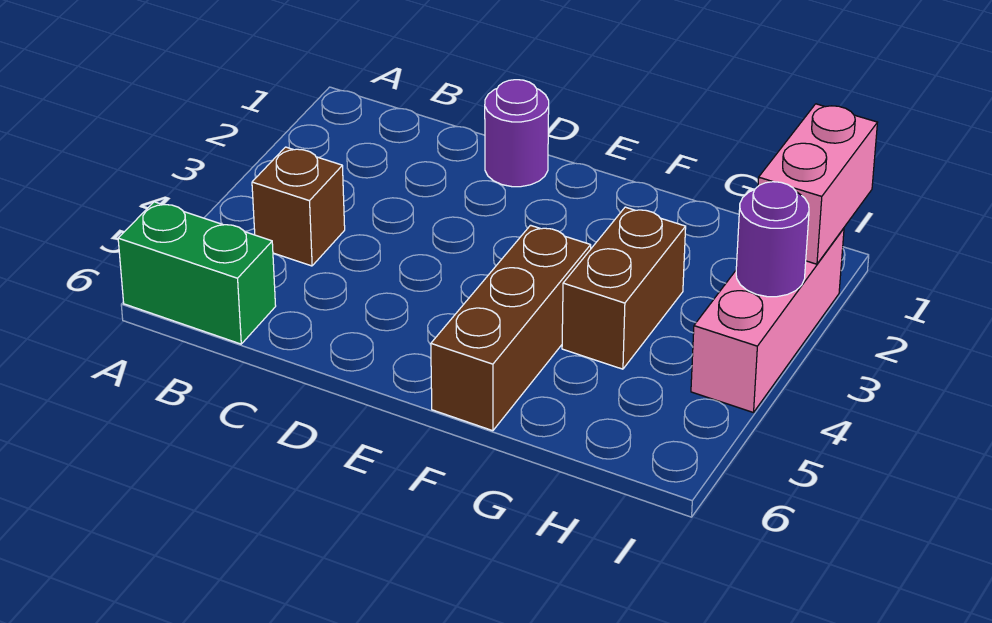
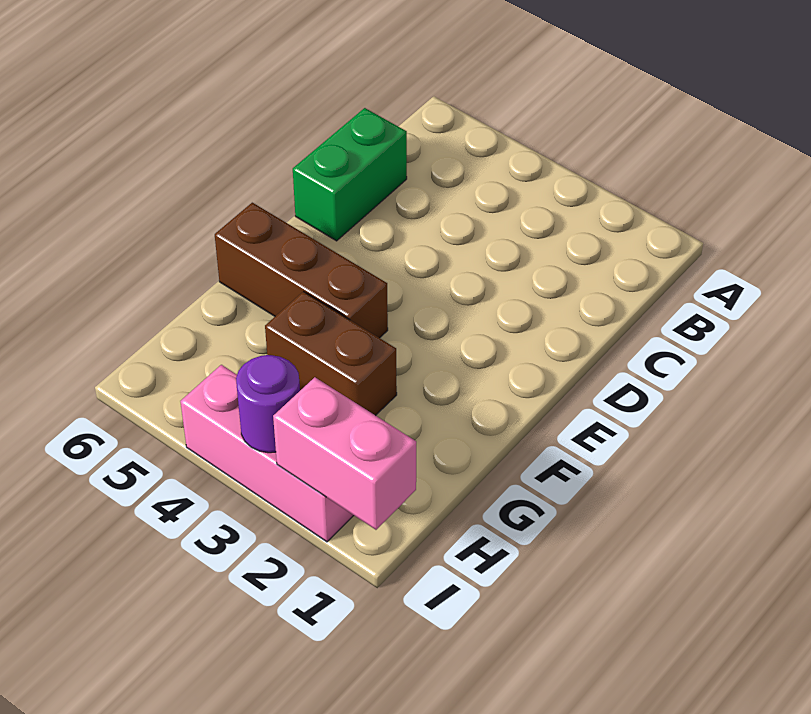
green 1x2 brick [118,202,276,344] -> green 1x2 brick moved to [293,108,407,241]
brown 1x1 brick [252,147,345,266] -> none
purple 1x1 round brick [485,80,549,187] -> none

